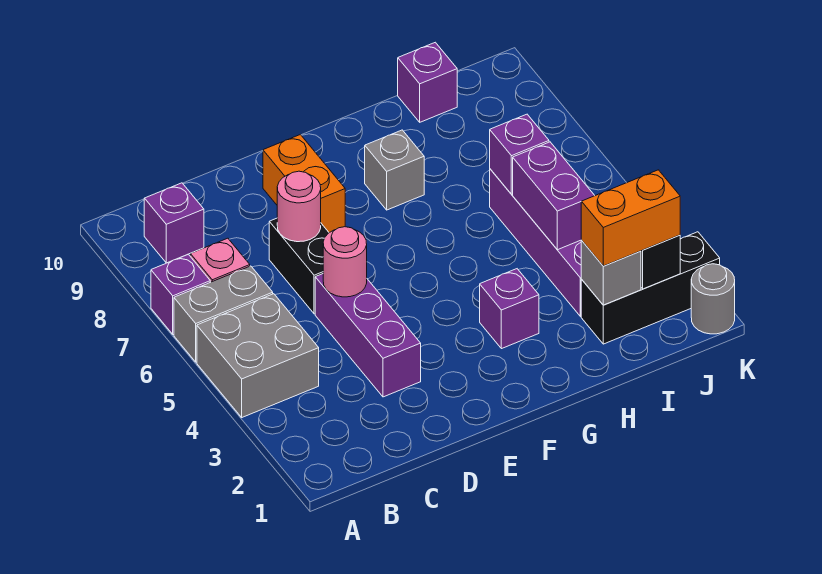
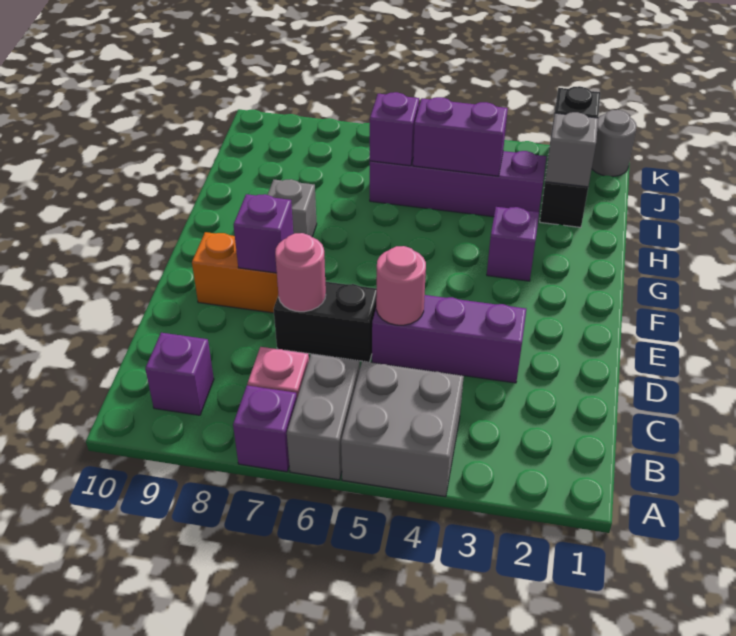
orange 1x2 brick [581,170,680,266] -> none
purple 1x1 brick [398,42,457,122] -> purple 1x1 brick moved to [233,194,293,273]

